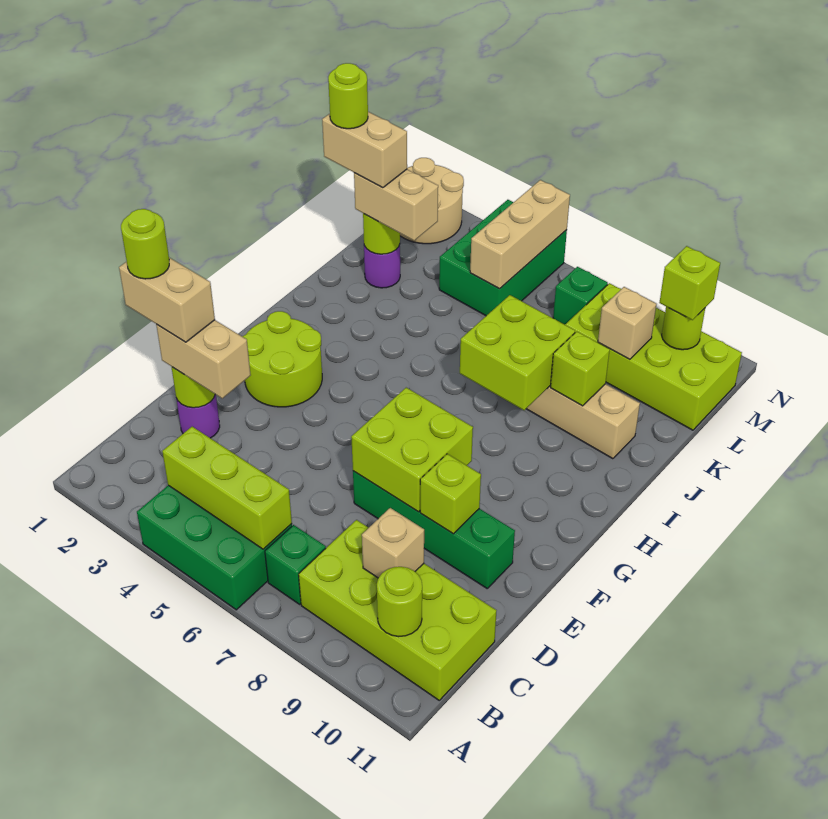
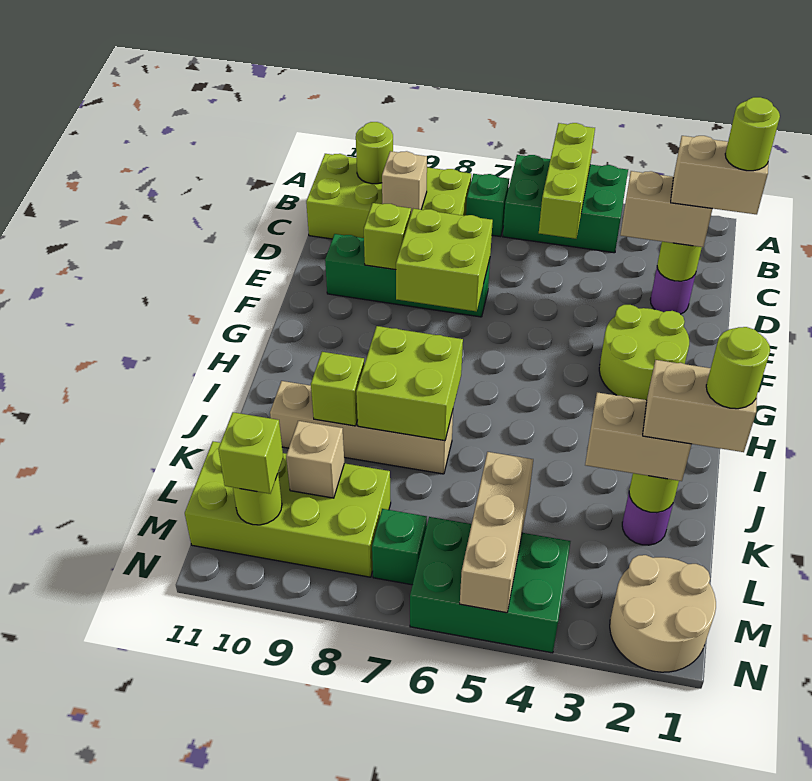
lime 1x3 brick [162,427,292,549] -> lime 1x3 brick turned to [539,123,595,239]
green 2x3 brick [439,200,567,316] -> green 2x3 brick turned to [410,517,571,653]

